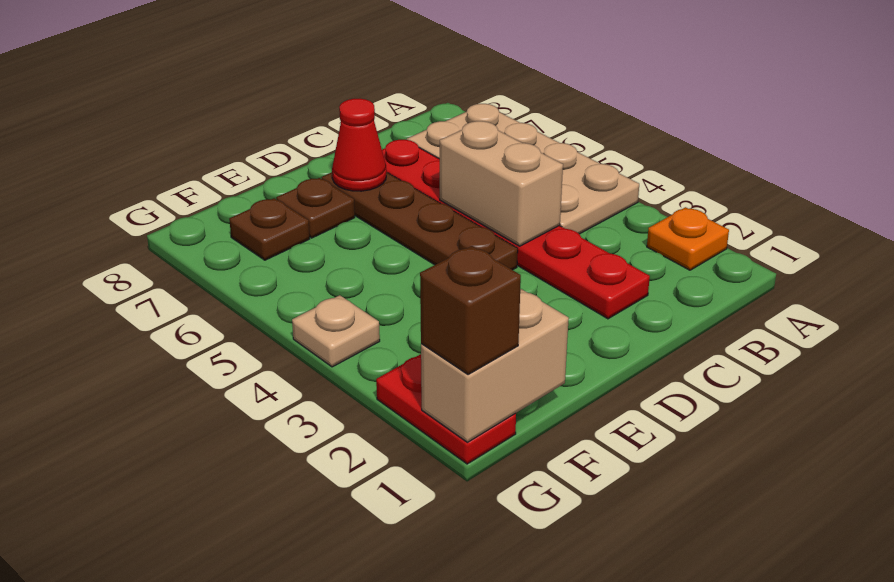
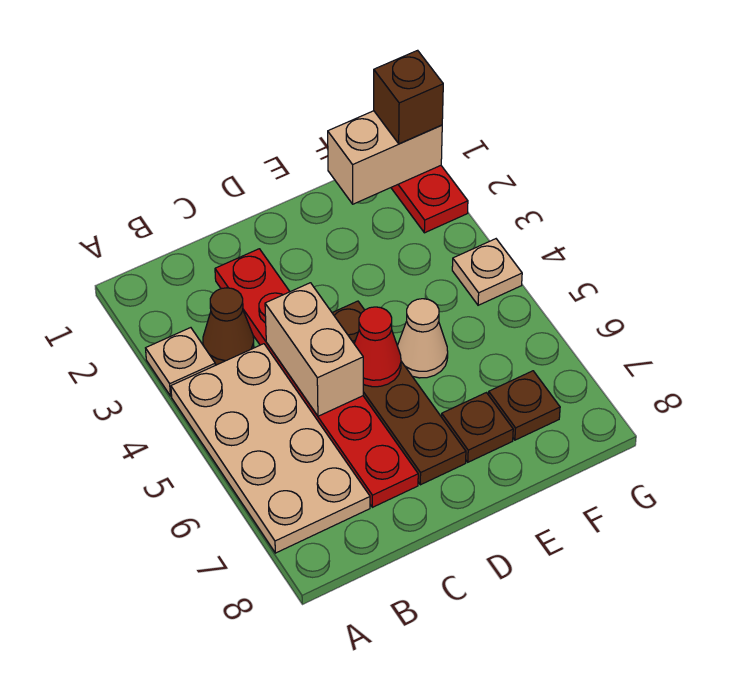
orange 1x1 plate [647,207,729,270] -> none
none -> tan 1x1 plate [146,328,215,396]
none -> brown 1x1 cone [203,288,254,365]
red 1x1 cone [332,99,386,191] -> red 1x1 cone moved to [354,307,401,387]
none -> tan 1x1 cone [397,299,448,378]

